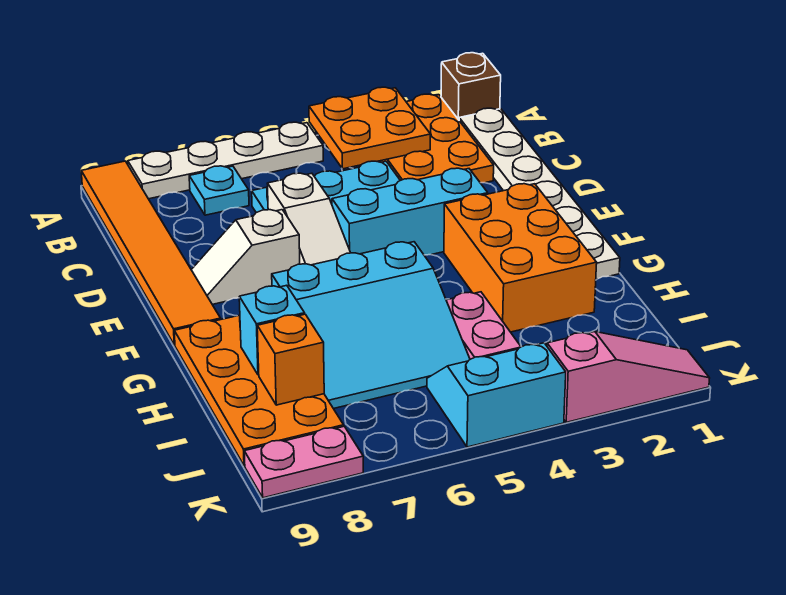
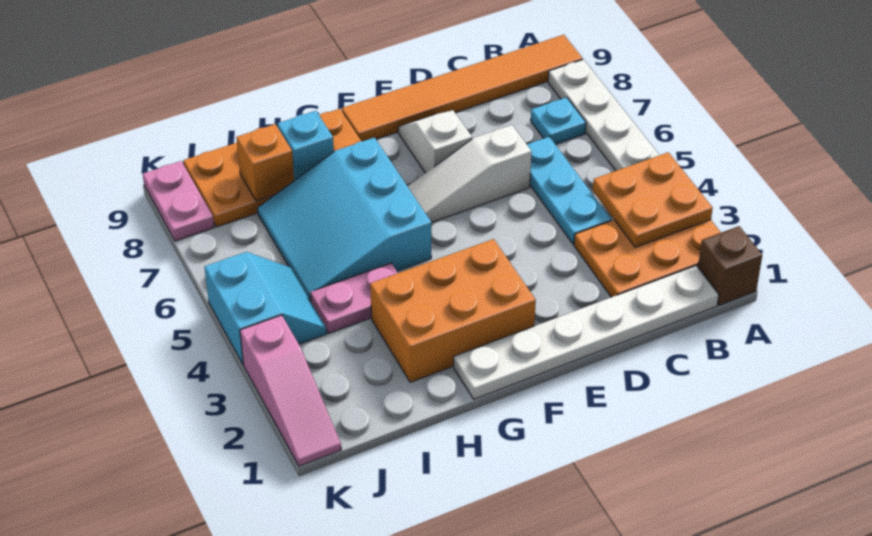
cyan 1x3 brick [332,168,488,255] -> none

